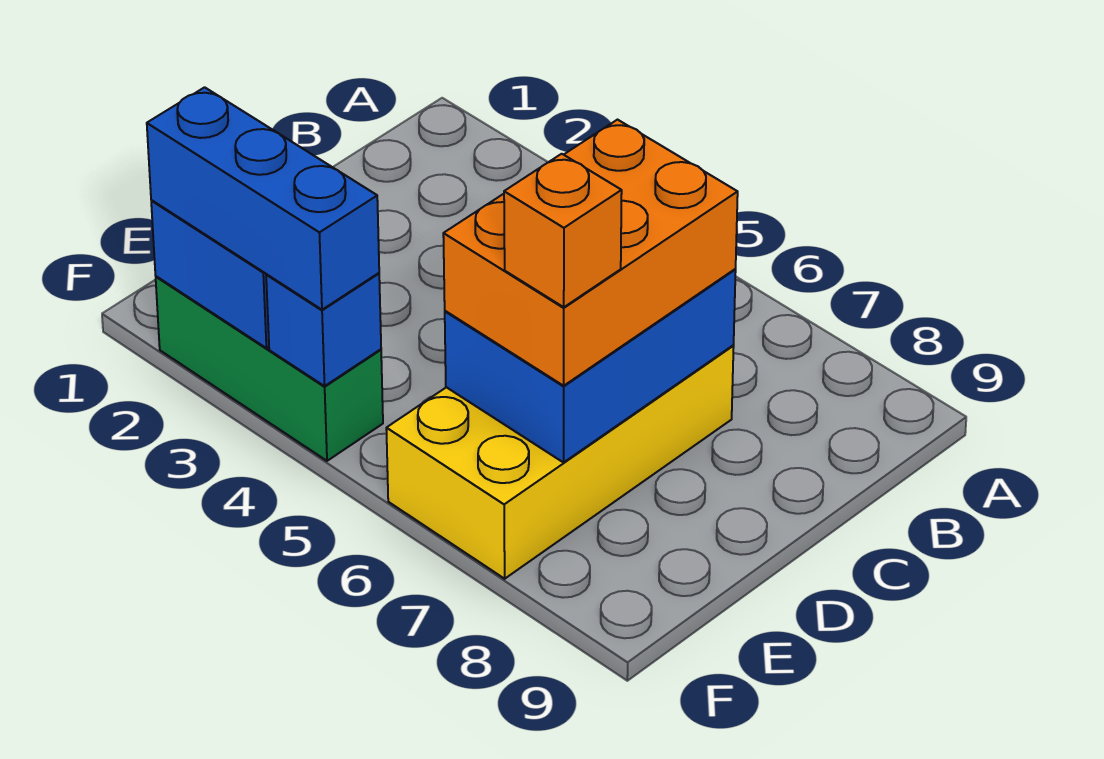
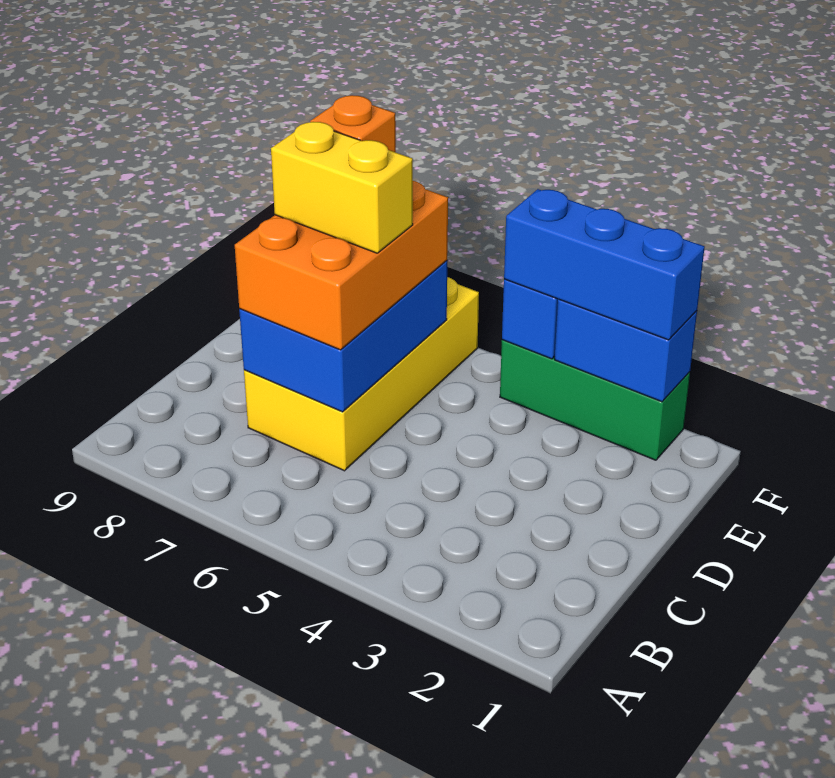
none -> yellow 1x2 brick [271,122,413,253]

